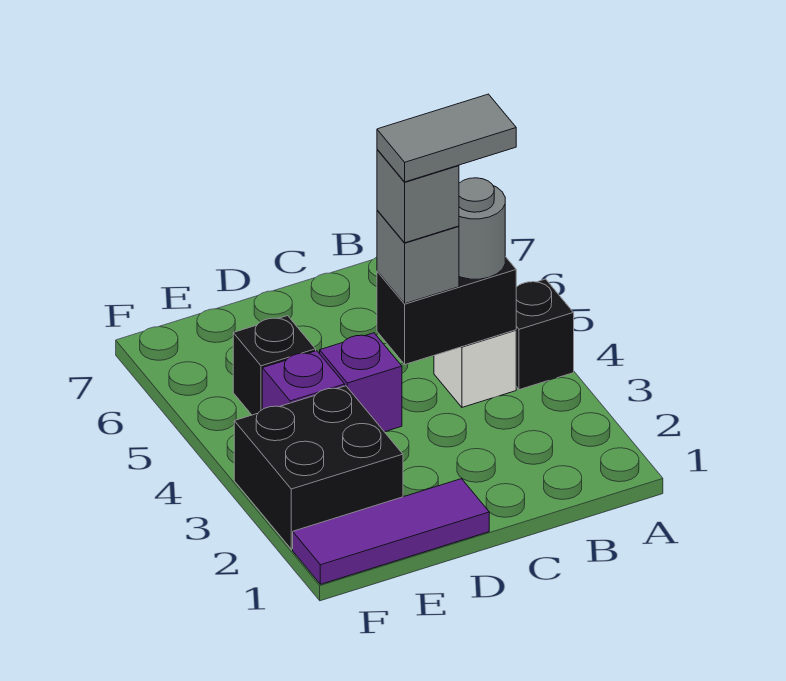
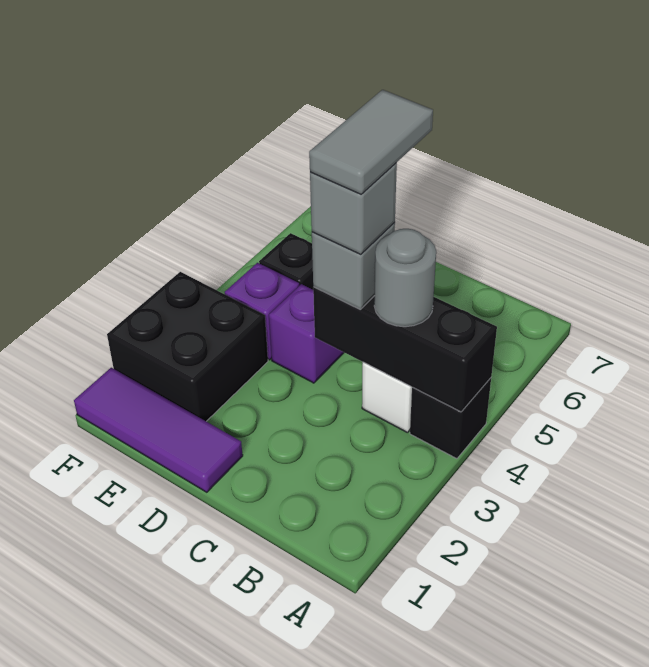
black 1x2 brick [377,257,516,364] -> black 1x3 brick [313,287,497,412]
grey 1x2 tile [377,94,516,182] -> grey 1x2 tile turned to [309,90,433,194]

